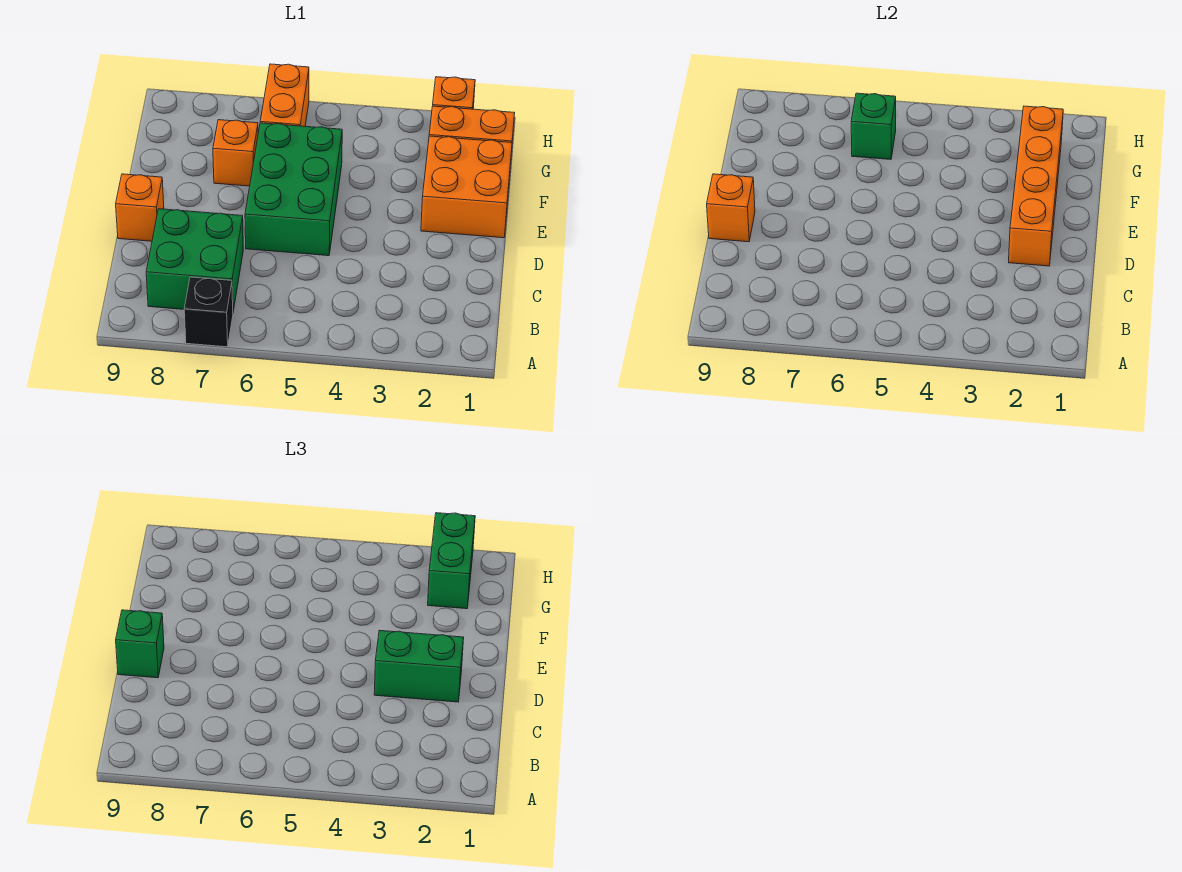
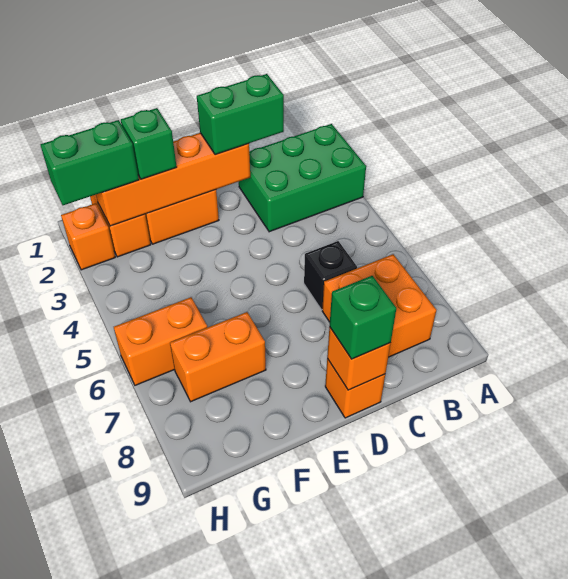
black 1x1 brick [184,277,233,347] -> black 1x1 brick moved to [304,241,357,310]
green 2x2 brick [146,209,243,311] -> orange 2x2 brick [322,254,436,357]
green 1x2 brick [374,630,464,702] -> green 1x2 brick turned to [197,74,284,155]
green 2x3 brick [245,123,342,256] -> green 2x3 brick moved to [239,124,366,232]
orange 1x1 brick [213,120,258,186] -> orange 1x2 brick [170,312,266,402]
green 1x1 brick [851,93,896,159] -> green 1x1 brick moved to [121,108,177,179]

